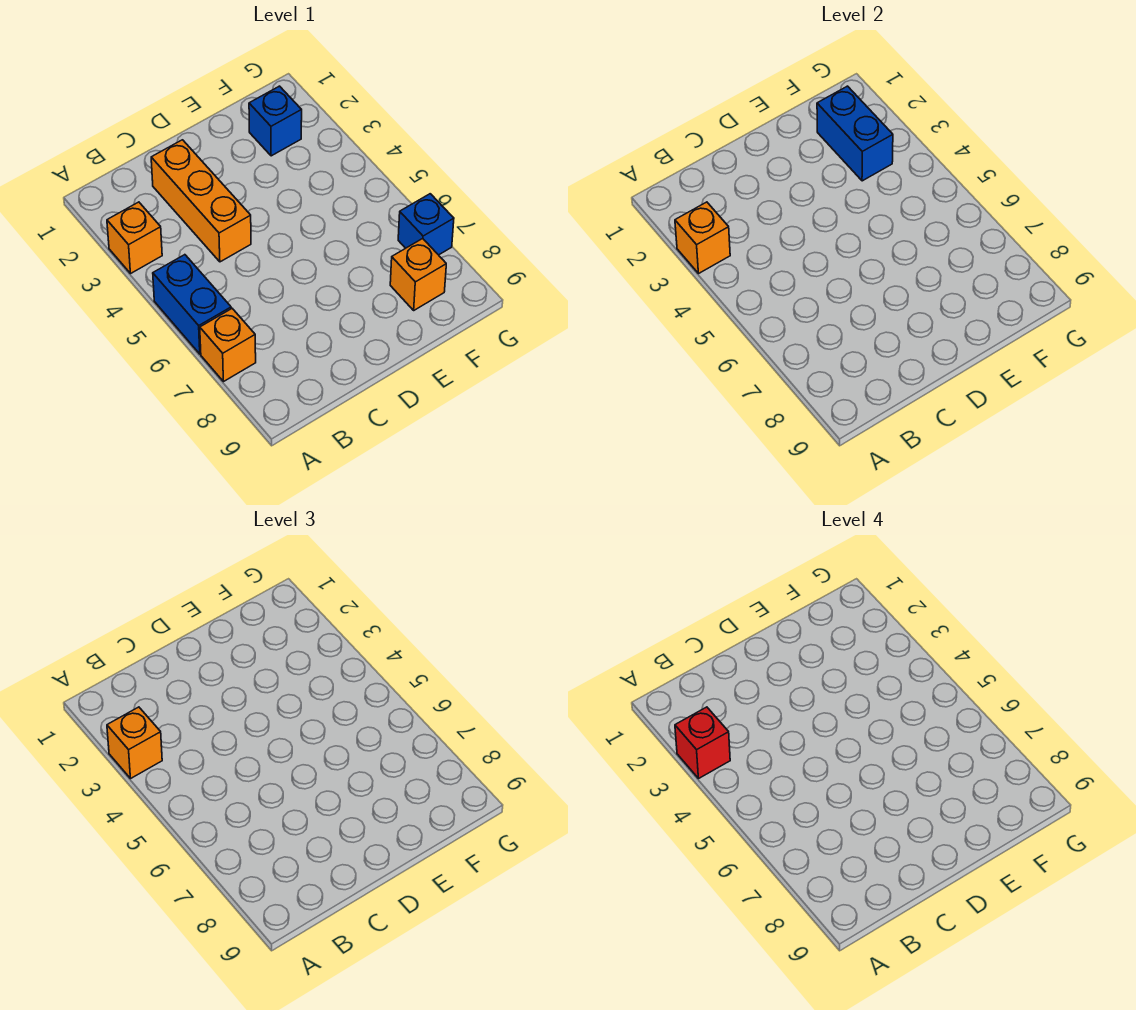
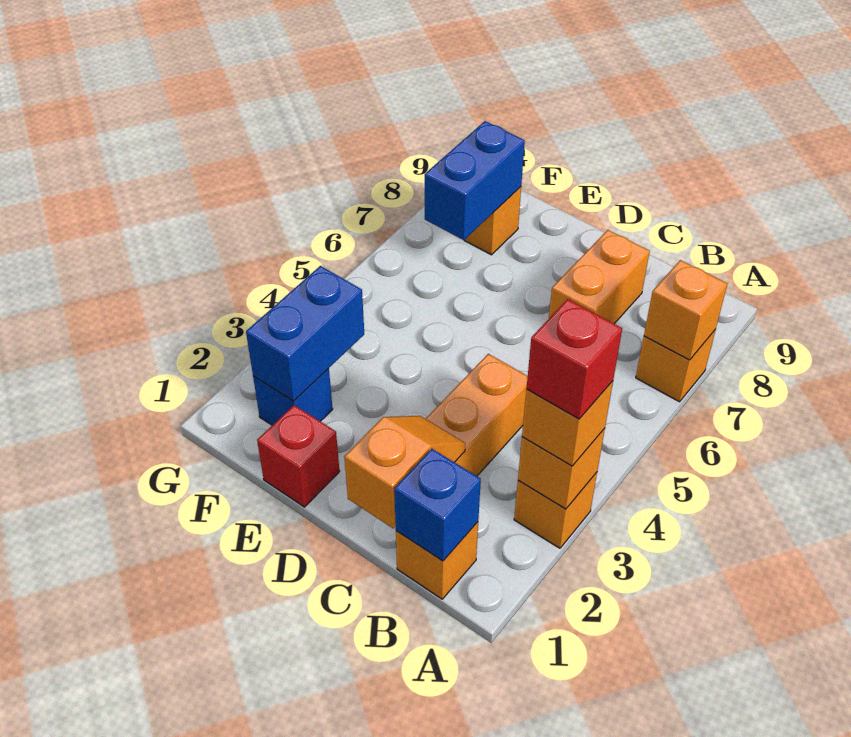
blue 1x2 brick [153,255,231,354] -> blue 1x2 brick moved to [425,121,525,240]
none -> orange 1x1 brick [644,260,727,360]
none -> orange 1x1 brick [396,522,478,599]
none -> orange 1x2 slope [344,416,465,528]
none -> orange 1x2 brick [549,230,650,324]
none -> red 1x1 brick [257,405,340,507]
blue 1x1 brick [398,194,454,255] -> blue 1x1 brick moved to [394,449,481,561]

